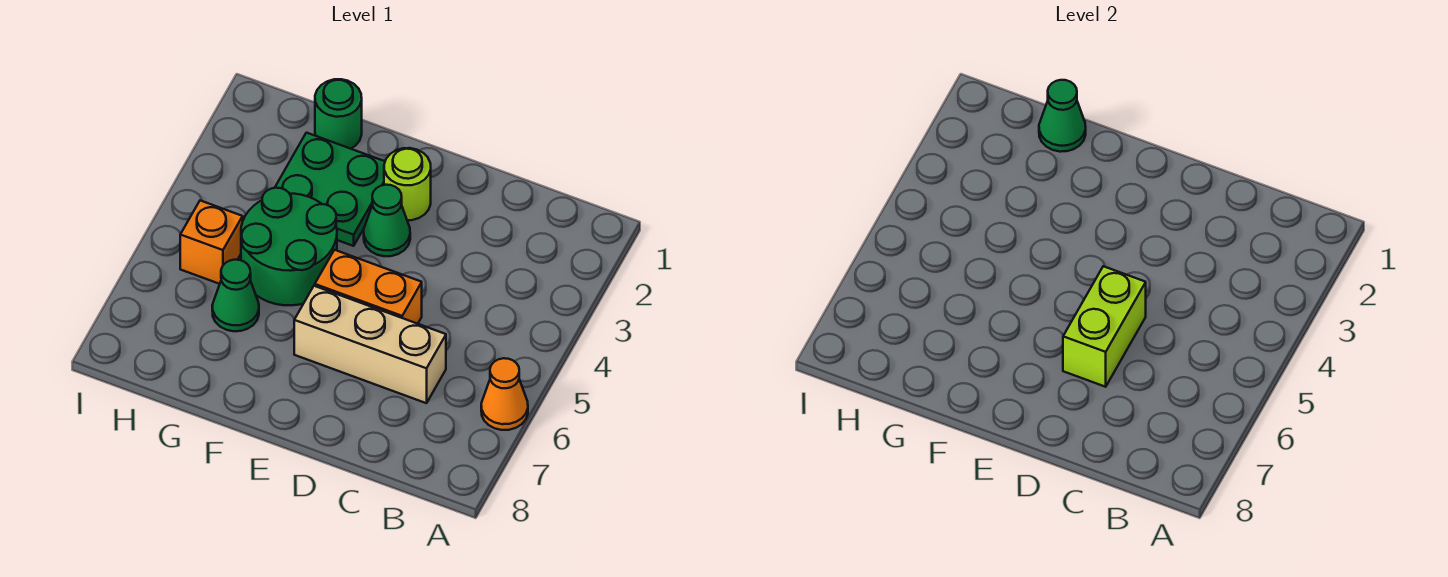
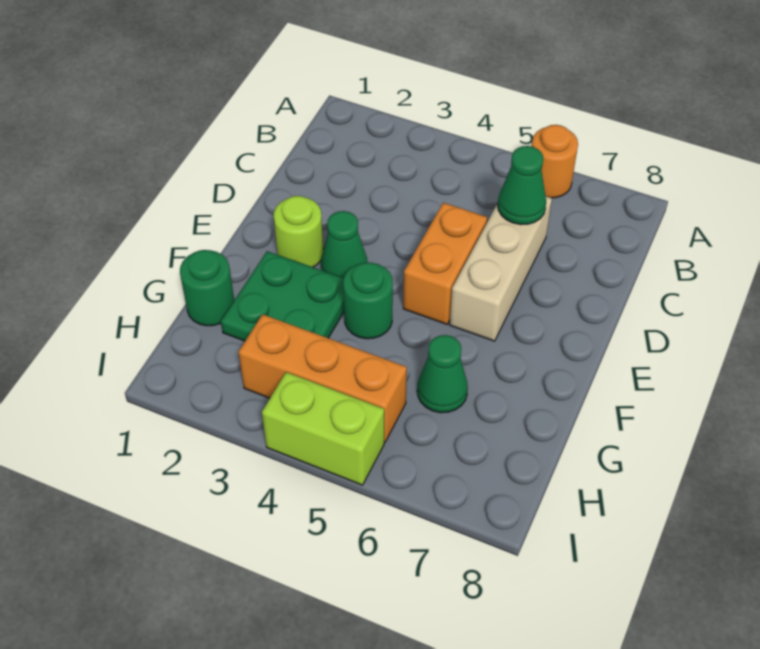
orange 1x1 cone [481,358,528,430] -> orange 1x1 round brick [532,125,578,198]
lime 1x2 brick [1063,266,1146,387] -> lime 1x2 brick moved to [262,372,384,485]
green 2x2 round brick [241,188,337,305] -> green 1x1 round brick [343,263,393,339]
green 1x1 cone [1039,80,1086,152] -> green 1x1 cone moved to [498,146,546,225]
orange 1x1 brick [180,201,243,284] -> orange 1x3 brick [239,314,407,442]

